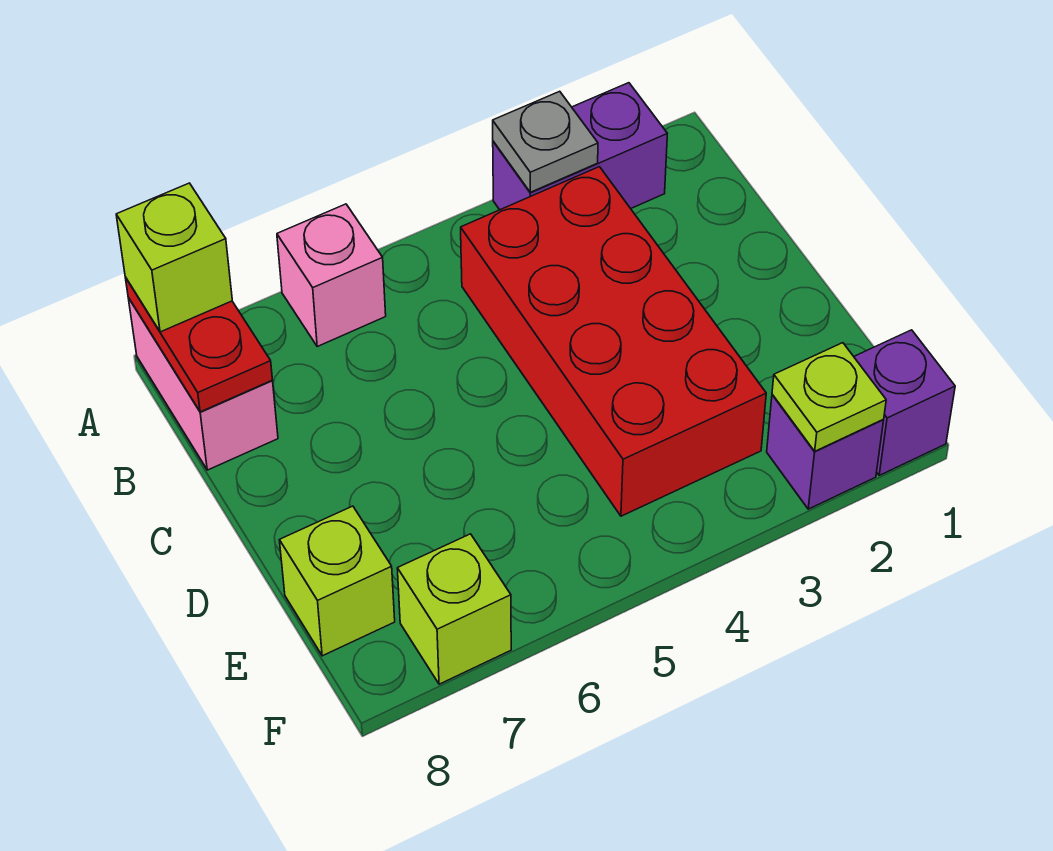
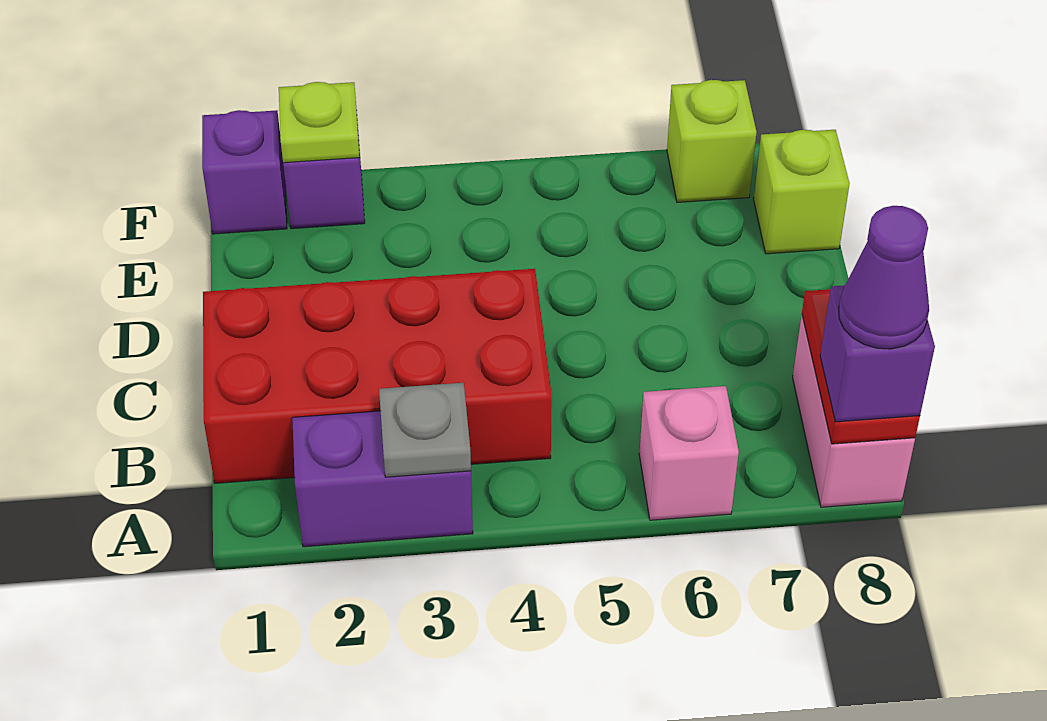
lime 1x1 brick [116,183,232,332] -> purple 1x1 brick [820,285,935,422]
none -> purple 1x1 cone [839,206,929,349]
red 2x4 brick [461,167,766,516] -> red 2x4 brick turned to [203,269,552,483]

